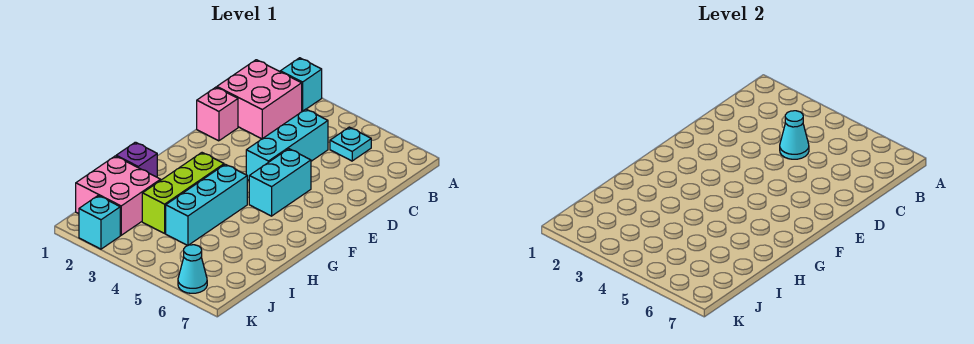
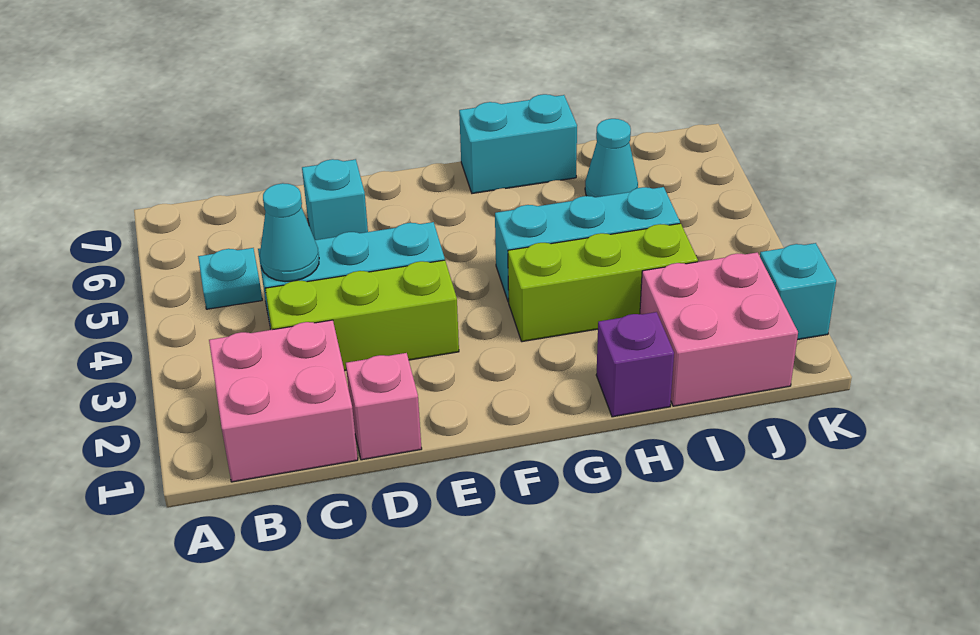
cyan 1x1 brick [280,58,322,111] -> cyan 1x1 brick moved to [302,159,368,240]
none -> lime 1x3 brick [265,260,459,371]
cyan 1x2 brick [249,149,311,216] -> cyan 1x2 brick moved to [459,94,577,193]
cyan 1x1 cone [178,245,207,293] -> cyan 1x1 cone moved to [585,119,638,197]

